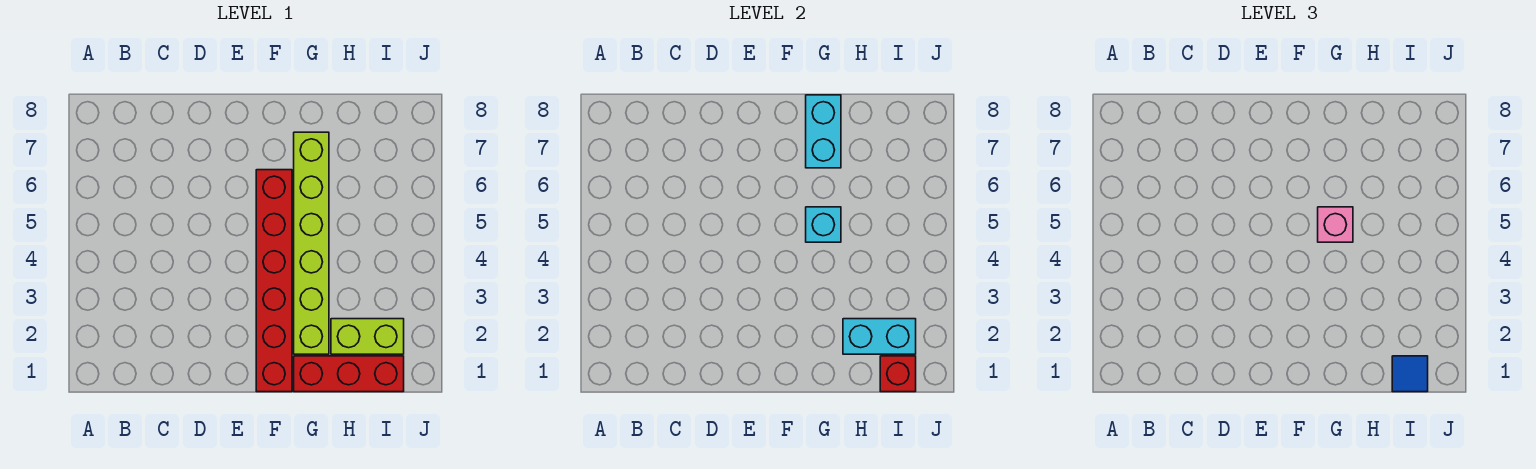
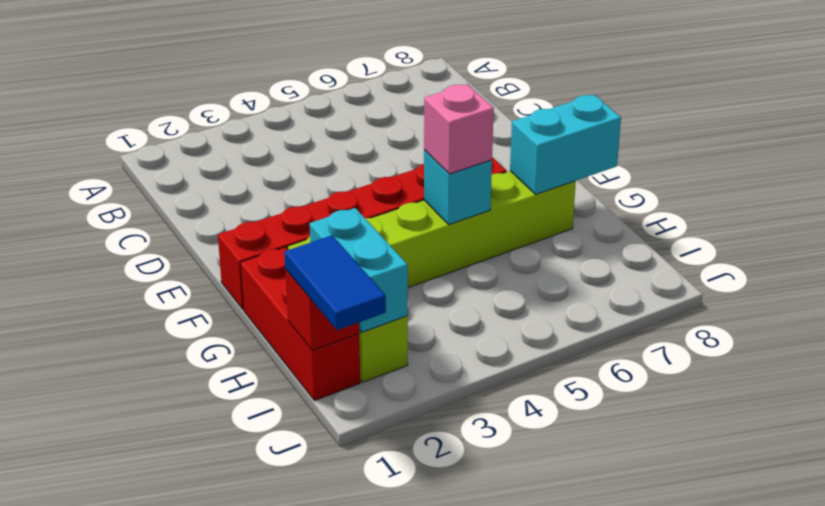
blue 1x1 tile [1392,356,1428,392] -> blue 1x2 tile [284,235,386,330]

